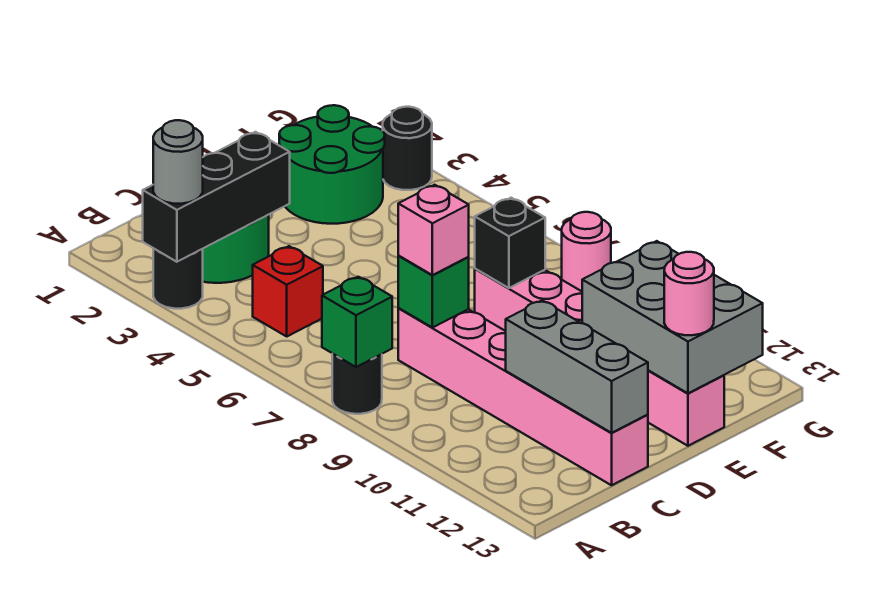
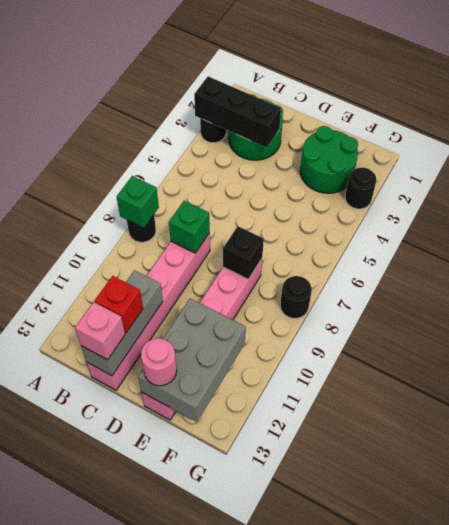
grey 1x1 round brick [153,120,203,204] -> none
red 1x1 brick [253,246,323,336] -> red 1x1 brick moved to [95,276,143,333]
pink 1x1 brick [398,185,469,275] -> pink 1x1 brick moved to [75,302,125,360]
pink 1x1 round brick [562,212,611,291] -> black 1x1 round brick [280,276,312,318]

